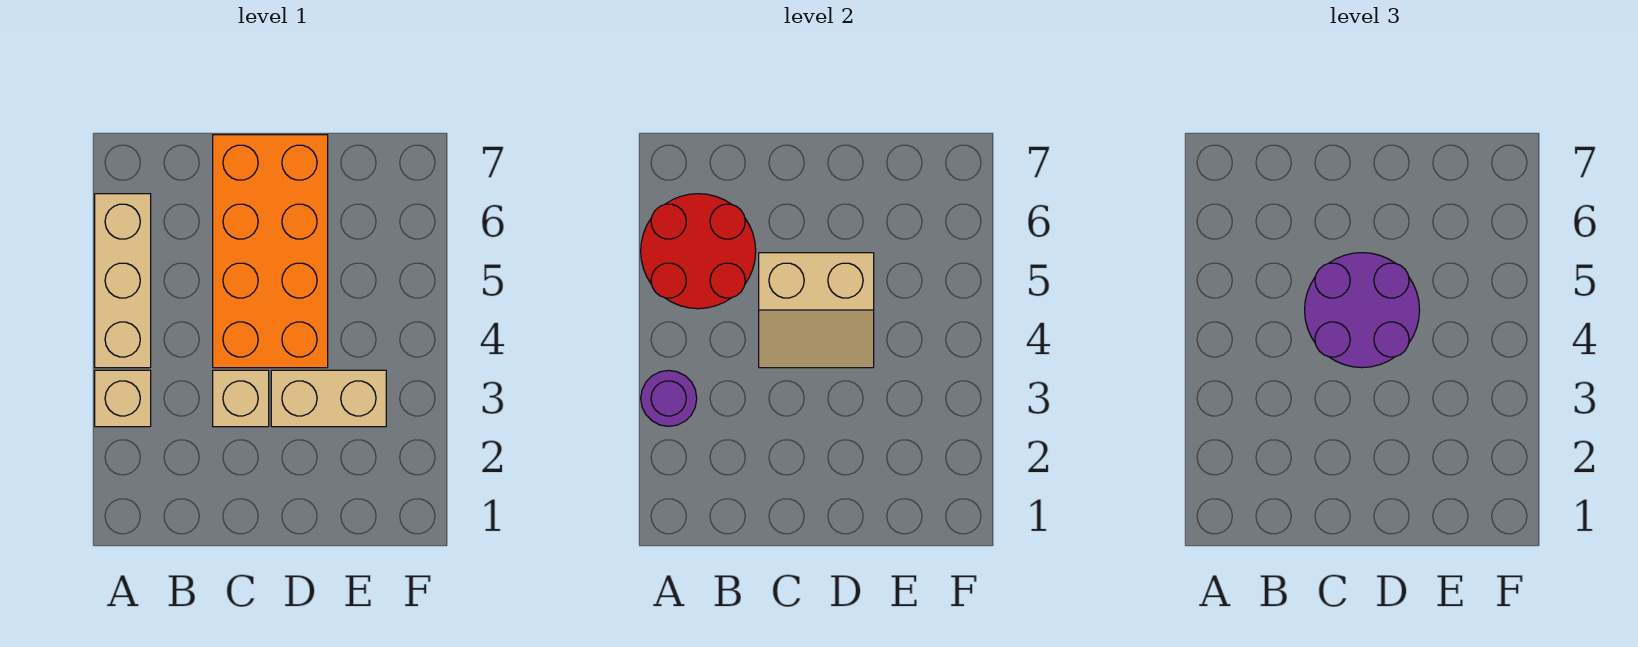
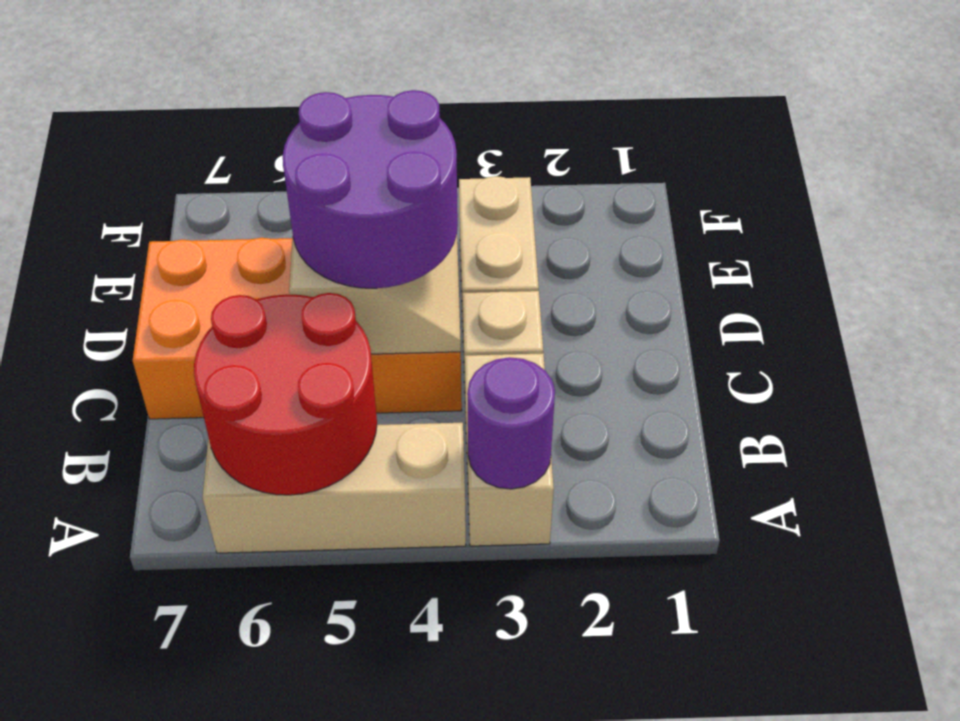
tan 1x1 brick [95,370,151,427] -> tan 1x2 brick [465,353,554,546]

